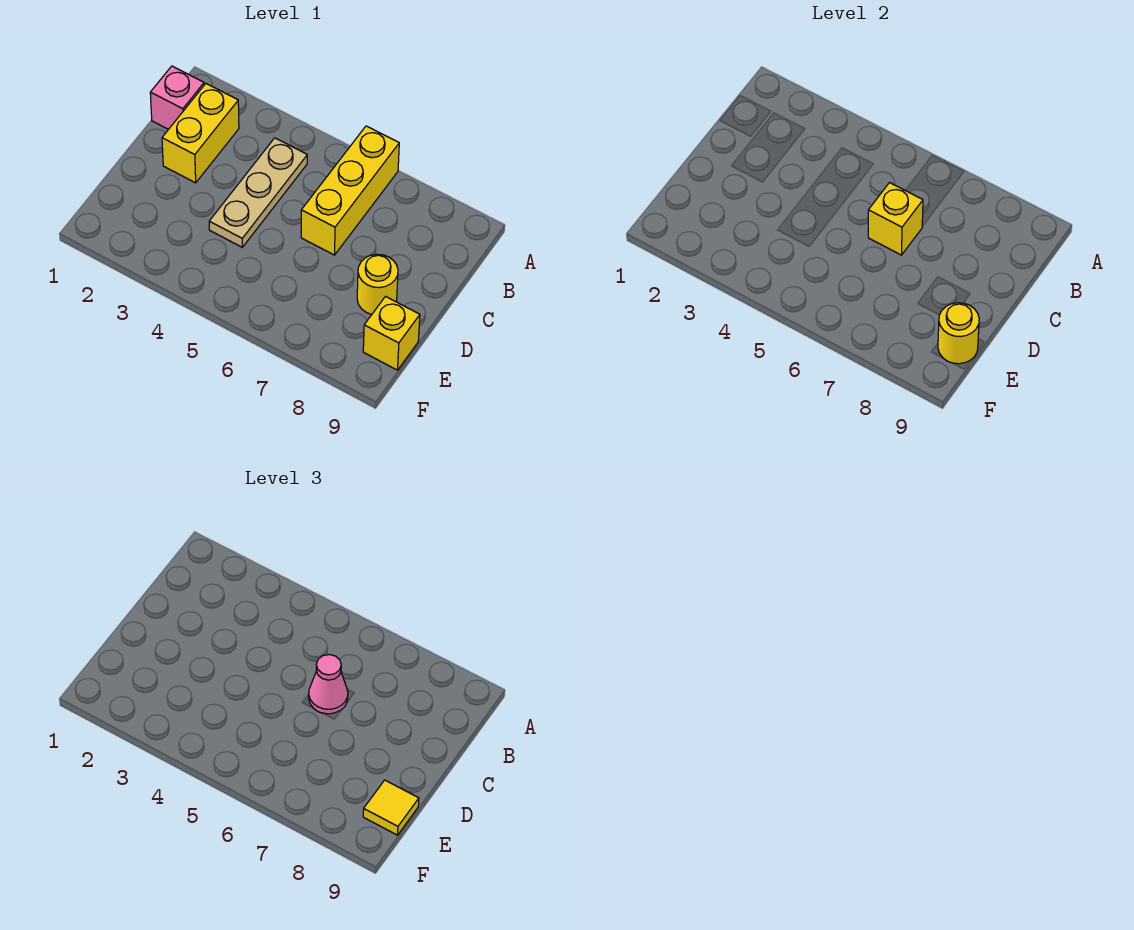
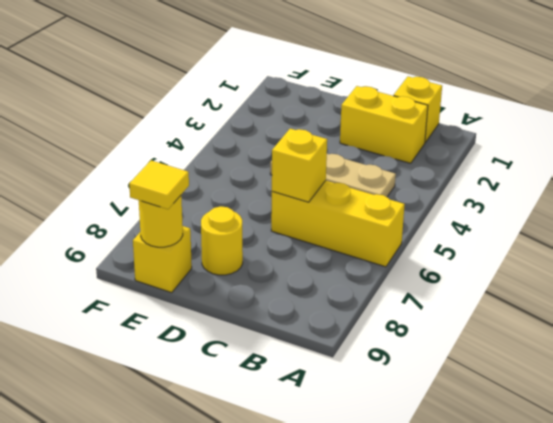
pink 1x1 brick [150,66,204,129] -> yellow 1x1 brick [394,76,442,142]
pink 1x1 cone [309,655,348,714] -> none

